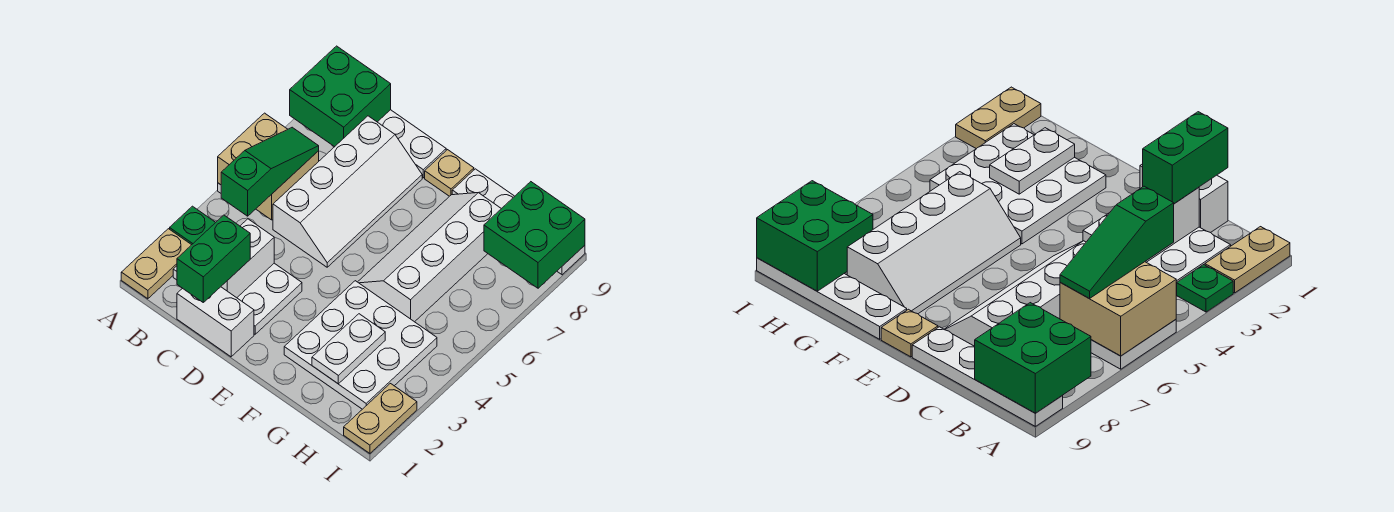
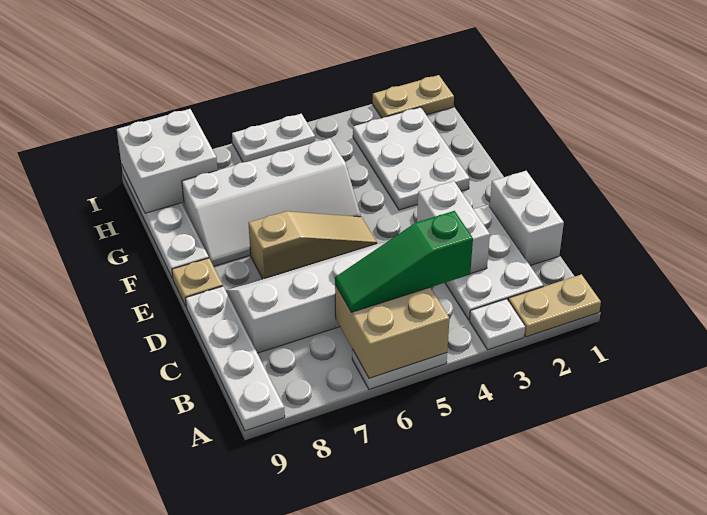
green 1x1 plate [170,206,216,245] -> white 1x1 plate [469,299,525,350]
green 2x2 brick [290,46,391,147] -> none
green 1x2 brick [177,215,250,302] -> none
white 1x2 brick [221,219,274,298] -> white 1x2 brick turned to [417,181,490,274]
none -> tan 1x3 slope [248,211,377,279]
white 3x3 plate [284,281,437,409] -> white 2x3 plate [353,107,470,210]
white 1x2 plate [312,314,385,384] -> white 1x2 plate moved to [232,114,315,162]
green 2x2 brick [484,182,585,288] -> white 2x2 brick [117,109,218,213]

